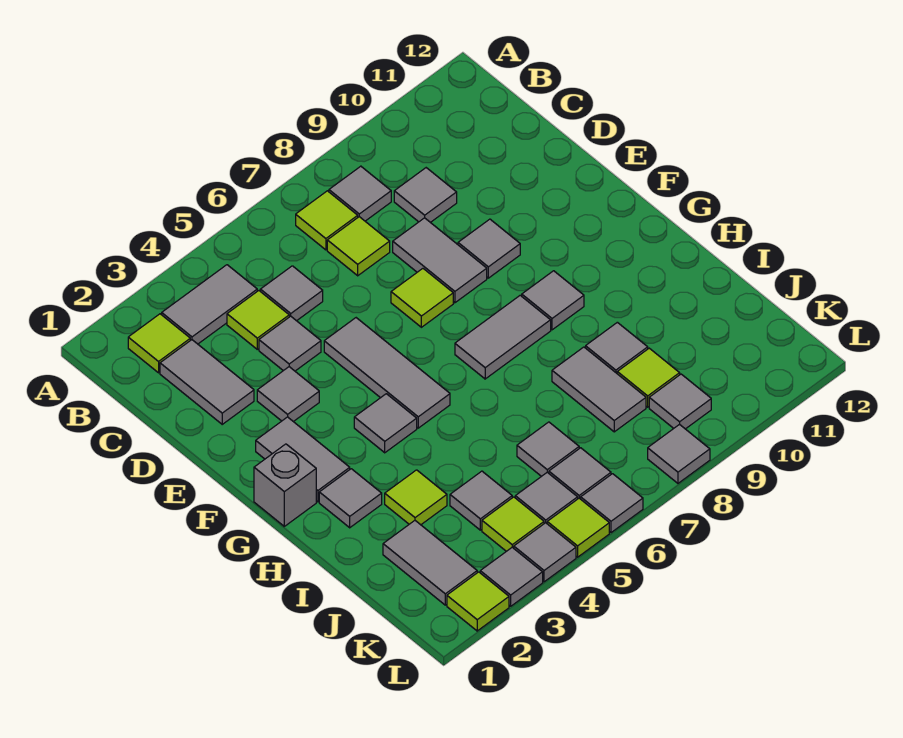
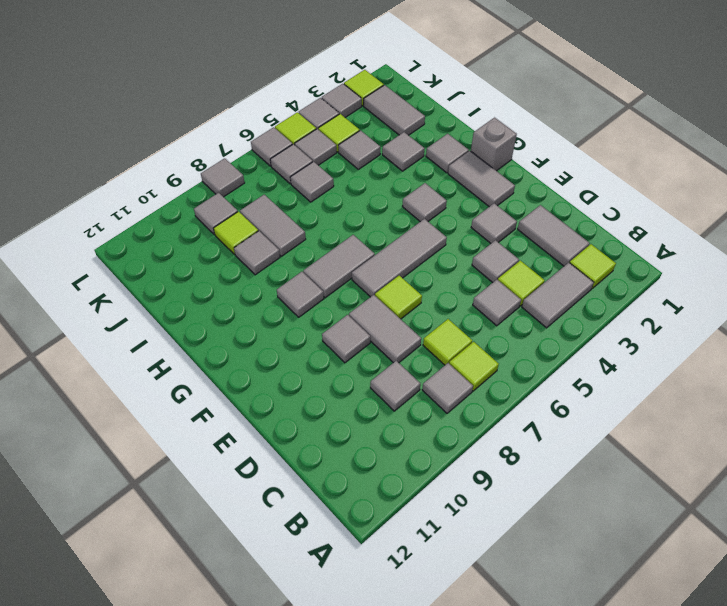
grey 1x3 tile [324,318,450,428] -> grey 1x3 tile turned to [352,219,447,297]
lime 1x1 tile [385,470,447,525] -> grey 1x1 tile [382,132,425,171]

